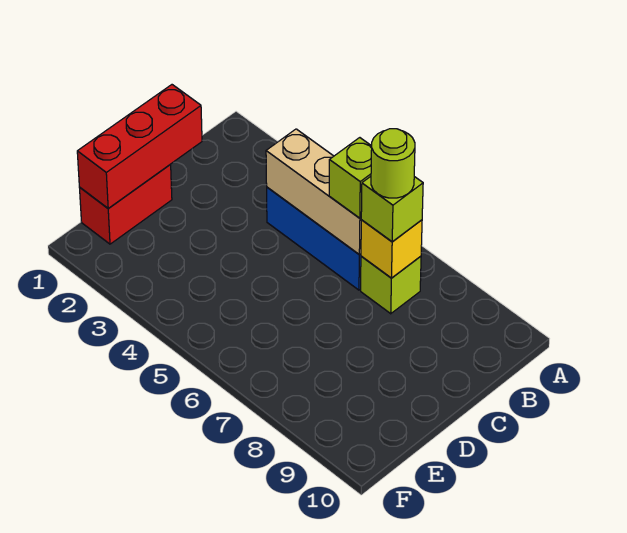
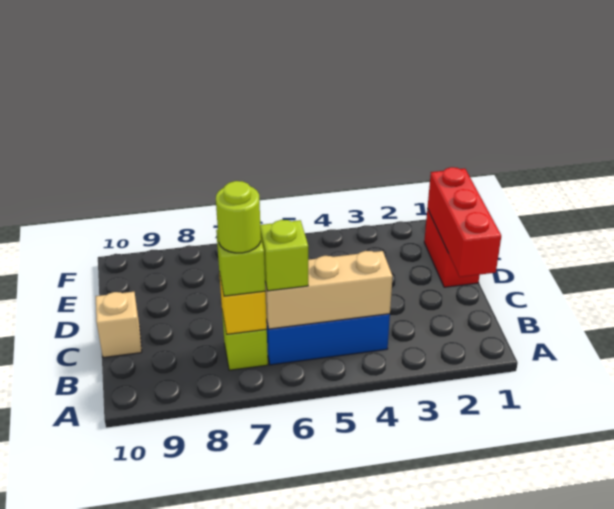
none -> tan 1x1 brick [96,292,142,358]

